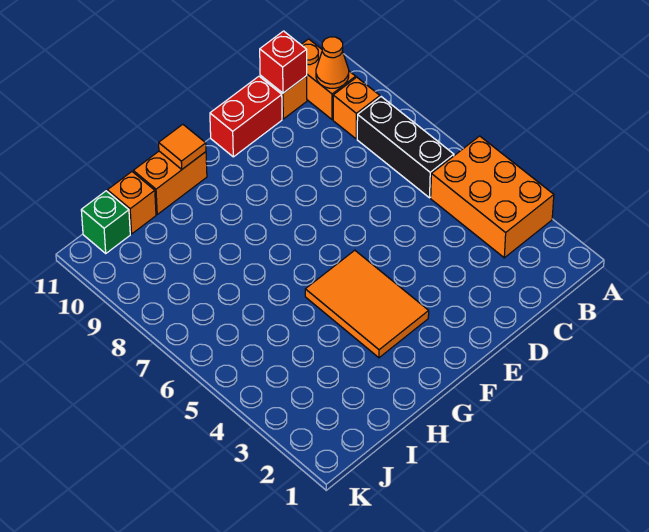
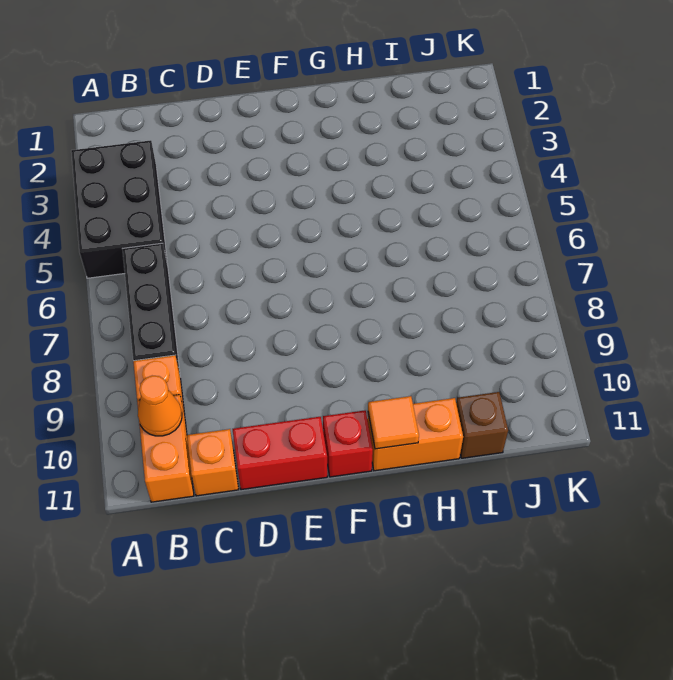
orange 2x3 brick [431,136,554,258] -> black 2x3 brick [71,140,168,278]
red 1x1 brick [260,31,307,93] -> red 1x1 brick moved to [323,410,373,477]
orange 2x3 tile [305,250,429,358] -> none
orange 1x1 brick [107,172,156,234] -> brown 1x1 brick [456,392,508,458]
green 1x1 brick [81,191,130,253] -> none

